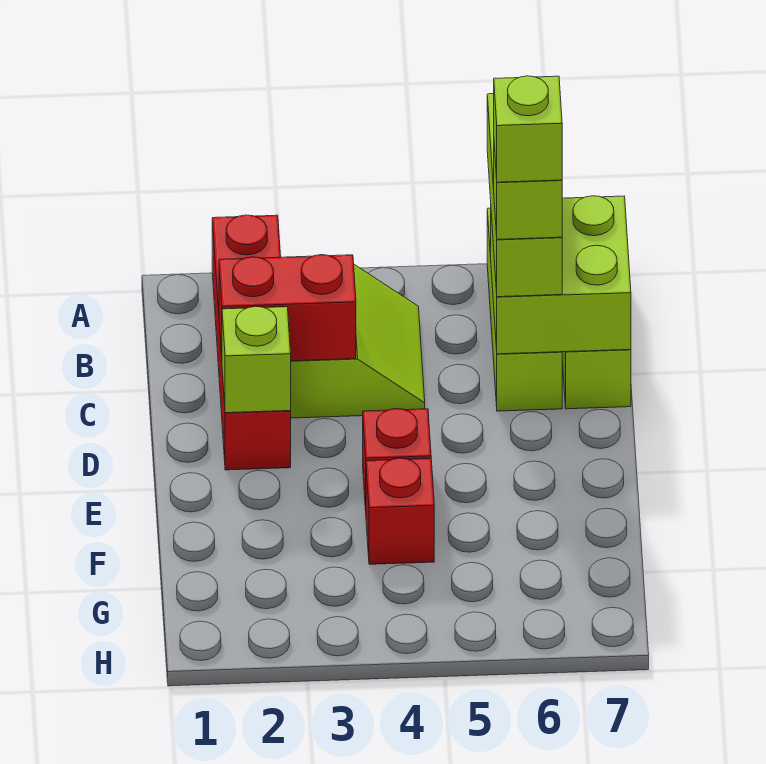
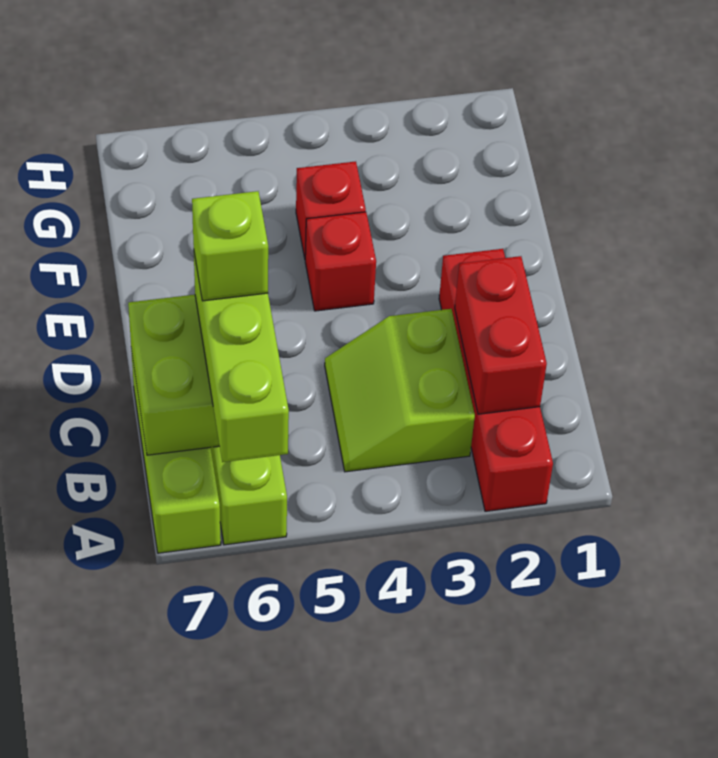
red 1x2 brick [219,255,356,361] -> red 1x2 brick turned to [455,256,547,414]
lime 1x1 brick [494,76,562,182] -> none
lime 1x1 brick [222,306,291,413] -> none

